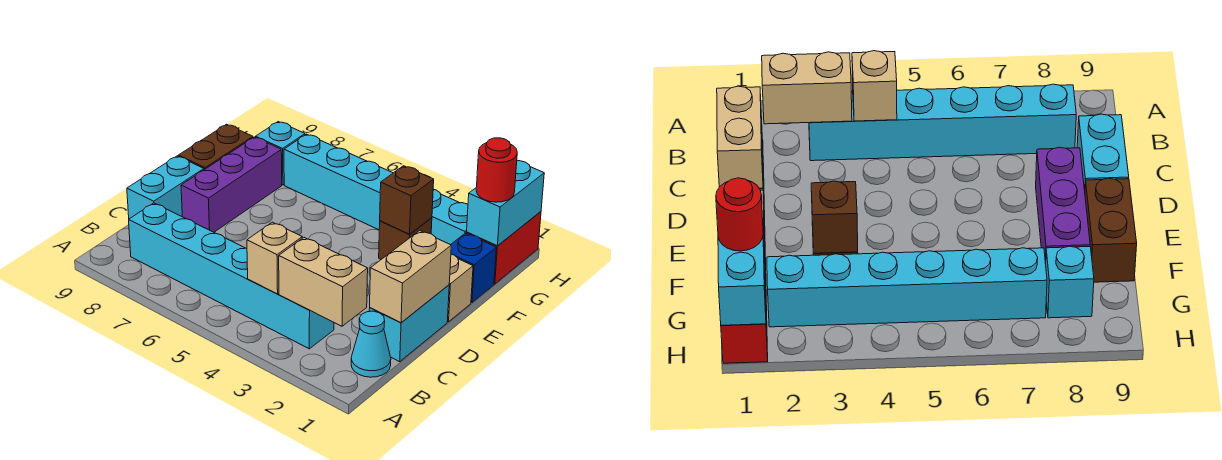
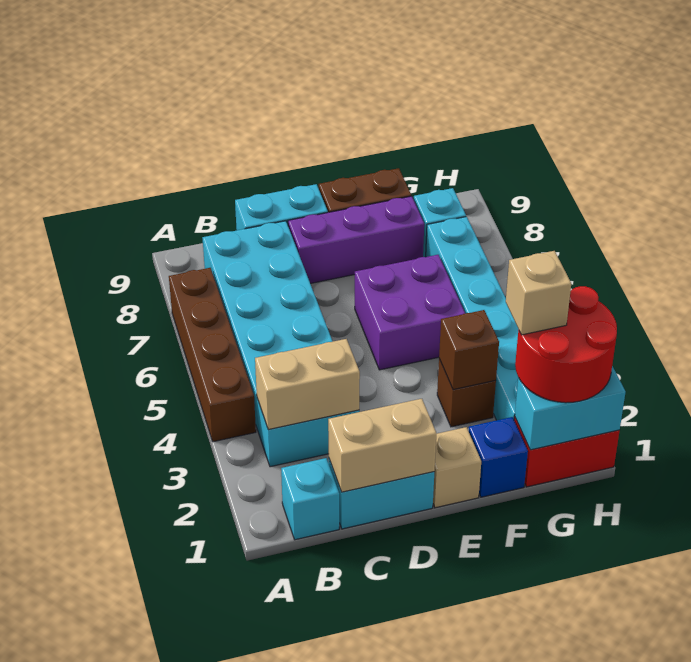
none -> brown 1x4 brick [169,268,256,442]
cyan 1x1 cone [351,311,391,377] -> cyan 1x1 brick [281,458,339,540]
tan 1x2 brick [279,238,368,326] -> tan 1x2 brick turned to [255,339,360,430]
cyan 1x6 brick [129,203,334,349] -> cyan 2x6 brick [203,221,359,467]
tan 1x1 brick [247,222,302,294] -> tan 1x1 brick moved to [506,251,571,335]
none -> purple 2x2 brick [355,255,465,370]
red 1x1 round brick [476,138,517,202] -> red 2x2 round brick [515,286,617,403]

